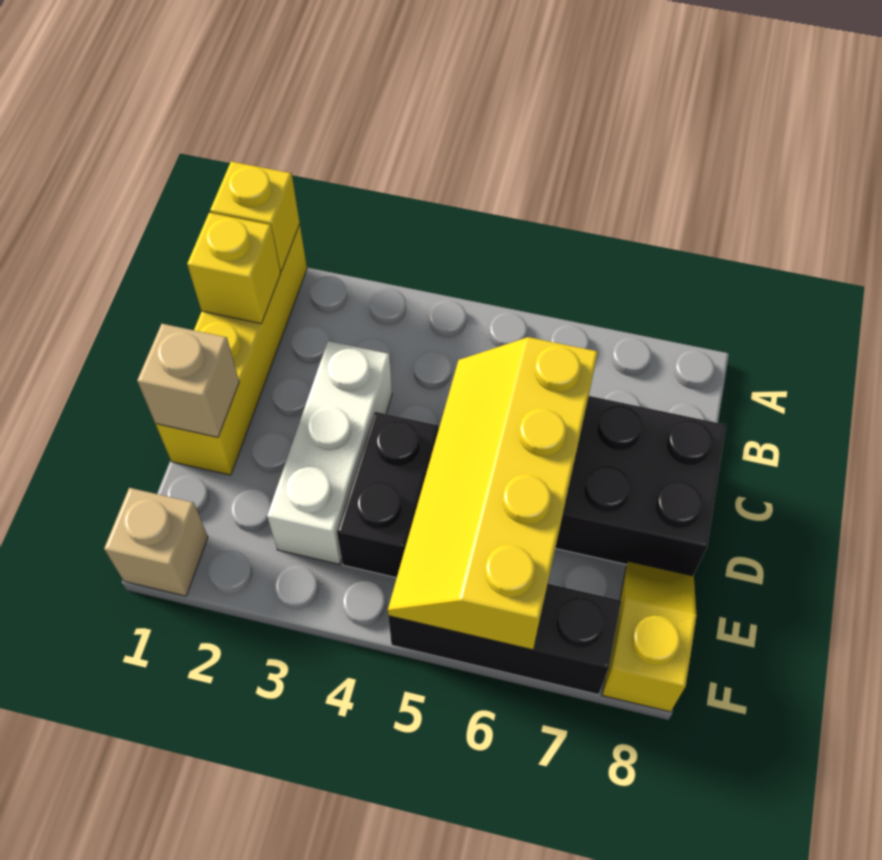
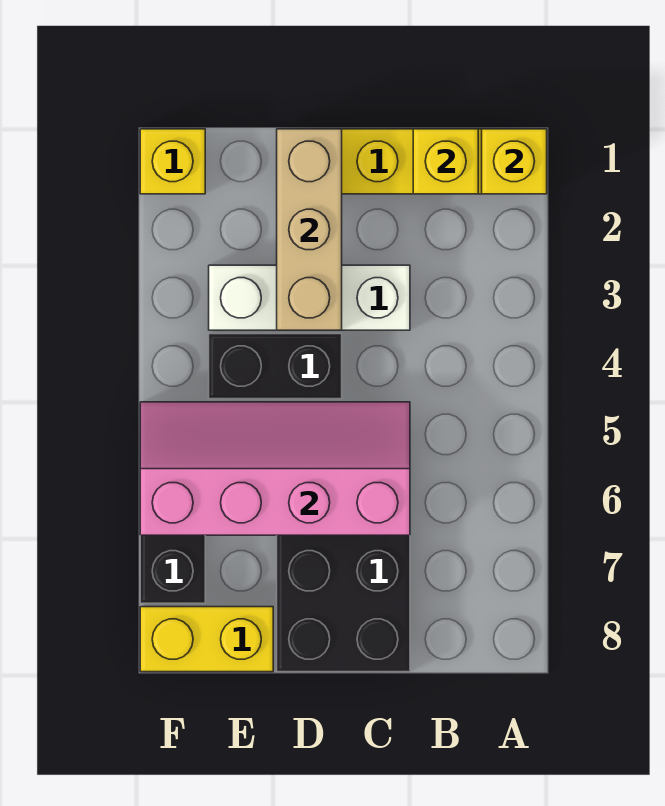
yellow 2x4 slope [388,337,598,650] -> pink 2x4 slope [140,402,410,535]
tan 1x1 brick [137,324,239,437] -> tan 1x3 brick [277,129,342,330]
yellow 1x2 slope [602,562,697,712] -> yellow 1x2 brick [140,607,273,672]
tan 1x1 brick [104,488,208,596] -> yellow 1x1 brick [140,129,205,194]

